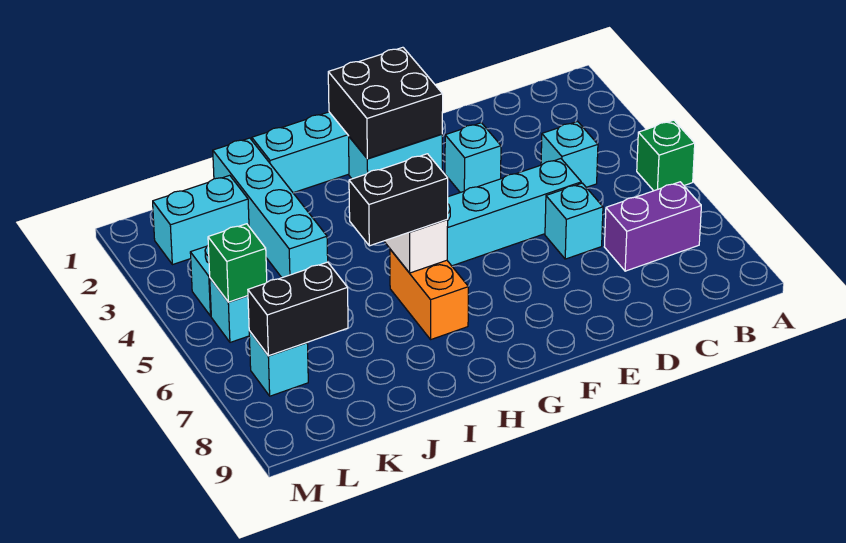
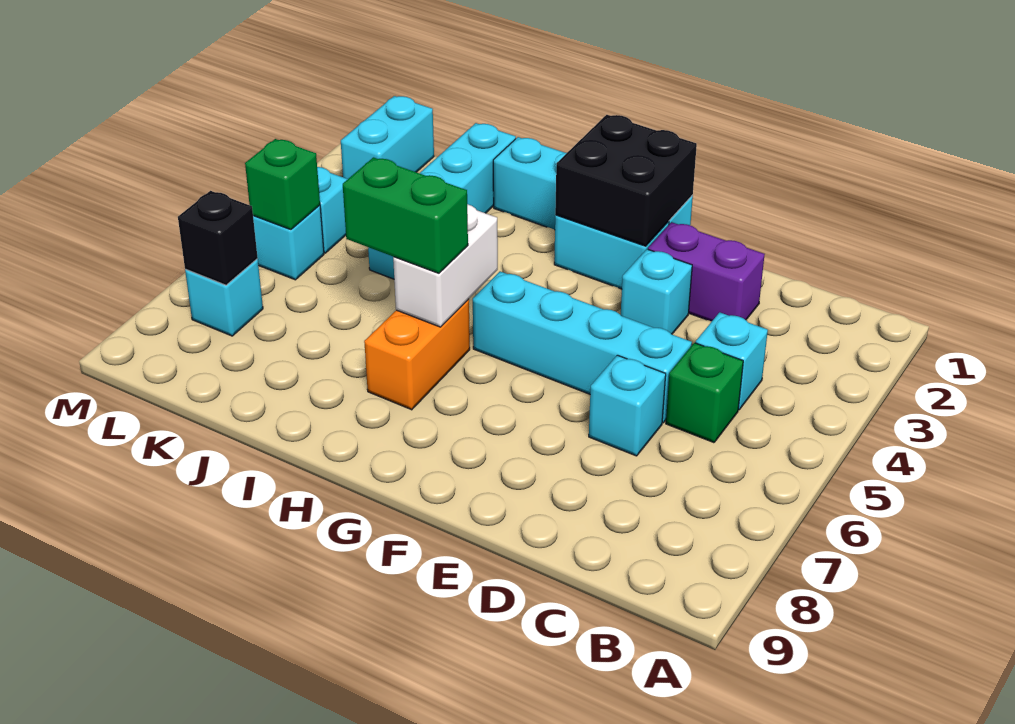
green 1x1 brick [637,120,695,191] -> green 1x1 brick moved to [666,343,743,443]
purple 1x2 brick [604,182,701,271] -> purple 1x2 brick moved to [648,222,765,322]
black 1x2 brick [349,154,448,246] -> green 1x2 brick [343,157,468,273]
cyan 1x2 brick [153,175,249,265] -> cyan 1x2 brick turned to [341,96,434,179]
black 1x2 brick [248,262,348,356] -> black 1x1 brick [178,191,258,285]

